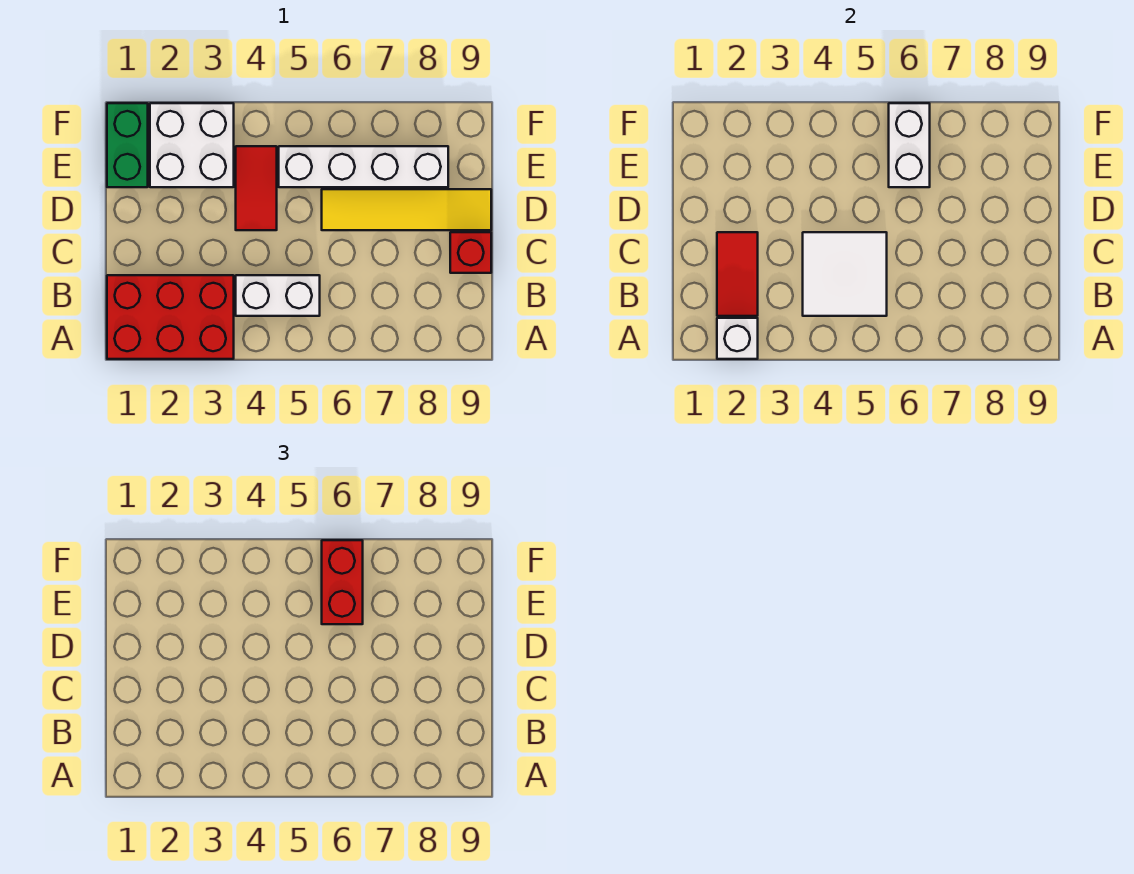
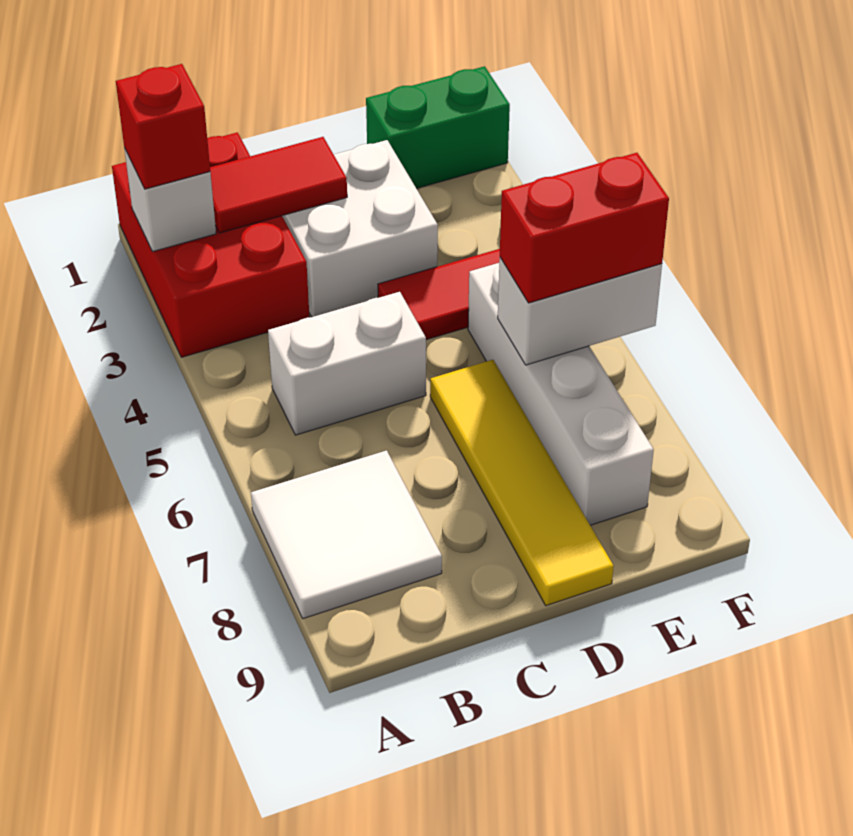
white 1x2 brick [236,275,320,316] -> white 1x2 brick turned to [268,292,426,435]
white 2x2 tile [803,232,887,316] -> white 2x2 tile moved to [251,450,442,619]
red 1x1 brick [450,232,491,273] -> red 1x1 brick moved to [116,64,210,189]
white 2x2 brick [150,103,234,187] -> white 2x2 brick moved to [282,140,438,317]

